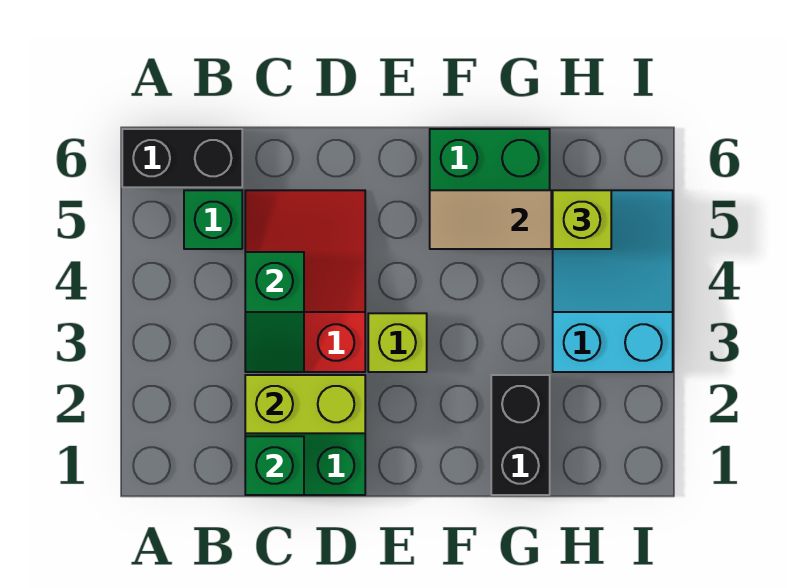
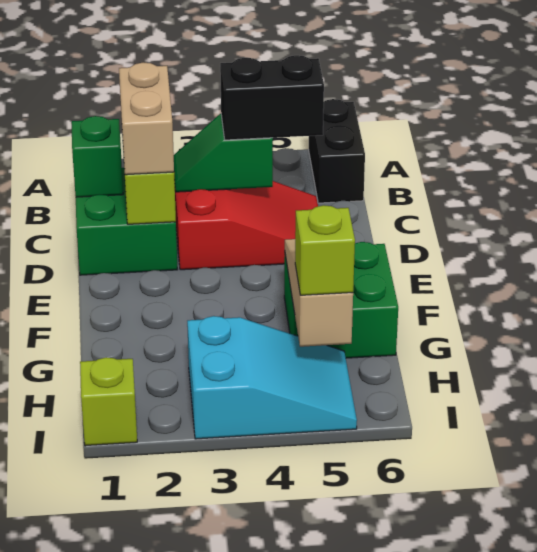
green 1x1 brick [184,190,242,249] -> none
none -> tan 1x2 brick [119,62,174,175]
lime 1x1 brick [368,313,427,372] -> lime 1x1 brick moved to [80,357,137,446]
black 1x2 brick [491,375,550,495] -> black 1x2 brick moved to [220,55,324,140]

